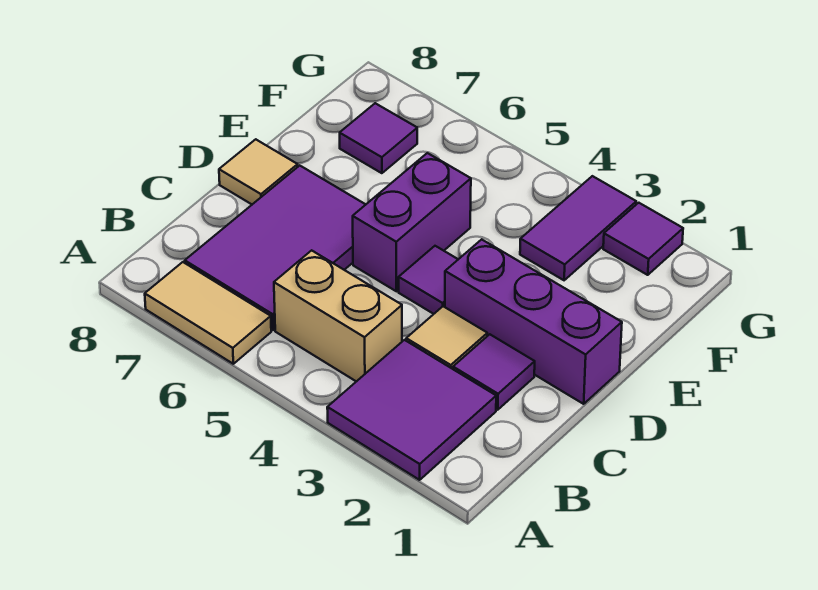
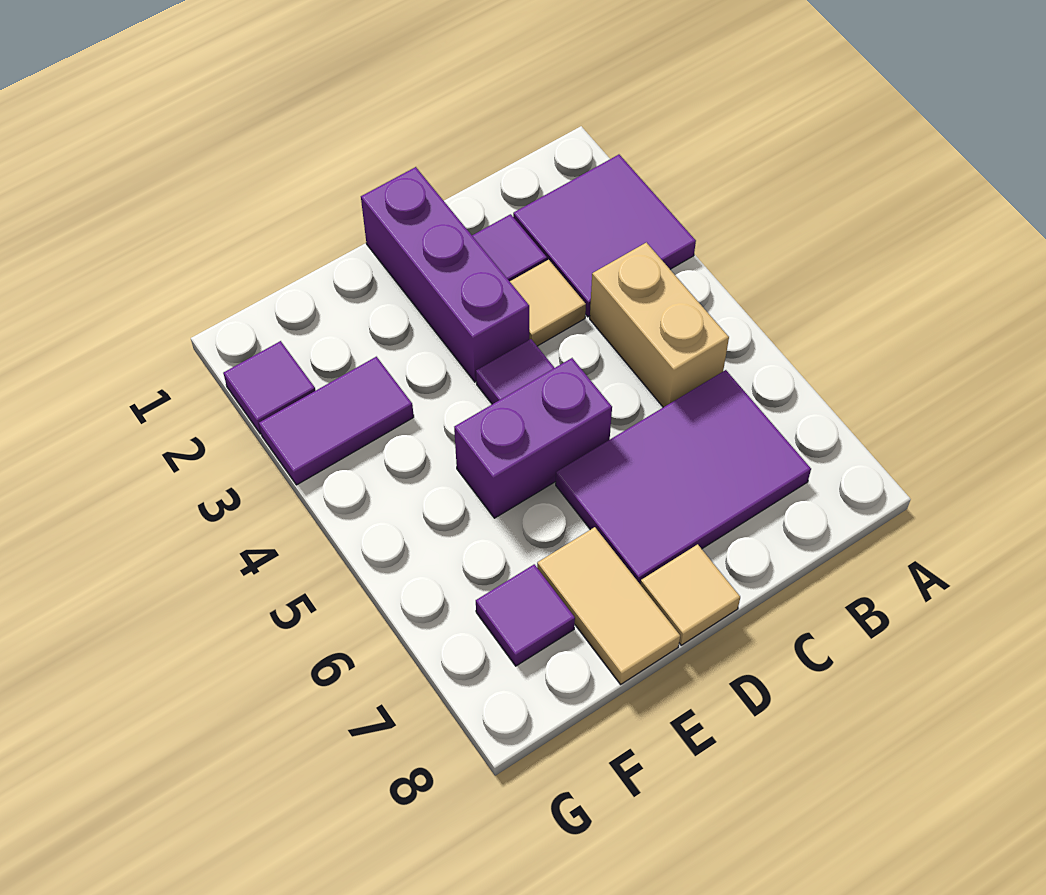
tan 1x2 tile [145,262,271,364] -> tan 1x2 tile moved to [537,527,680,684]

